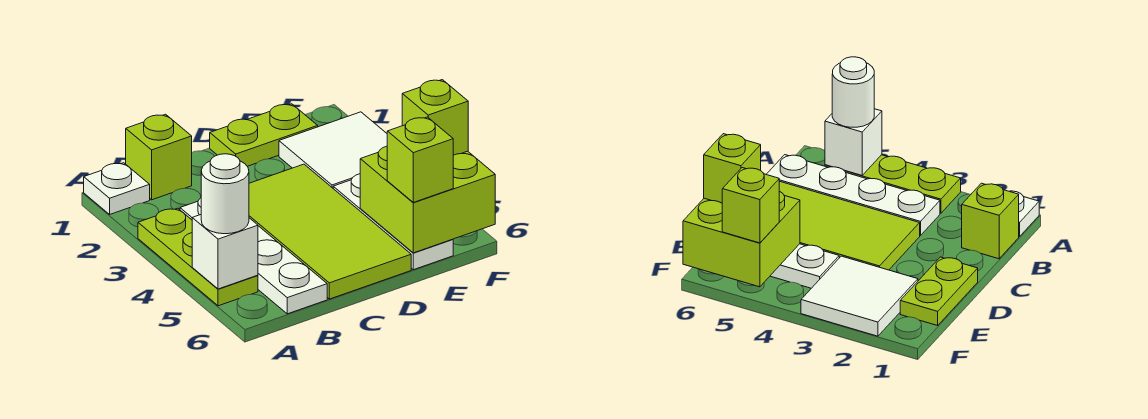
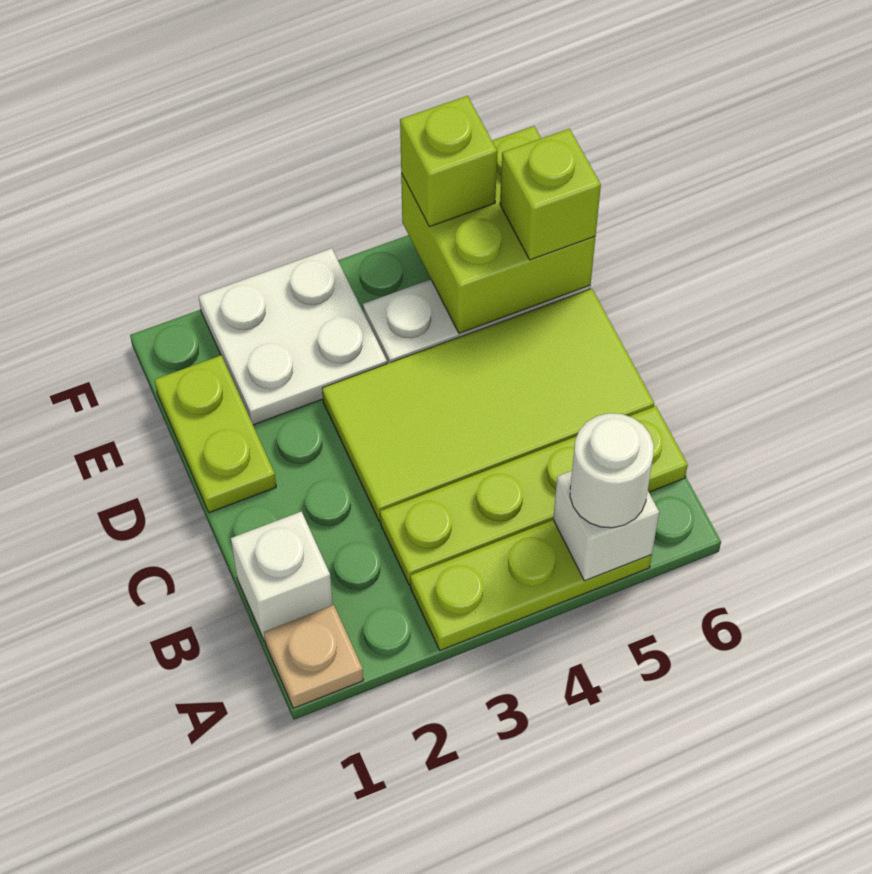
white 1x1 plate [84,163,150,214] -> tan 1x1 plate [264,605,363,708]
lime 1x1 brick [126,114,192,200] -> white 1x1 brick [231,511,333,641]
white 1x4 plate [180,198,327,314] -> lime 1x4 plate [380,406,688,585]
white 2x2 tile [279,112,387,188] -> white 2x2 plate [199,248,387,425]

